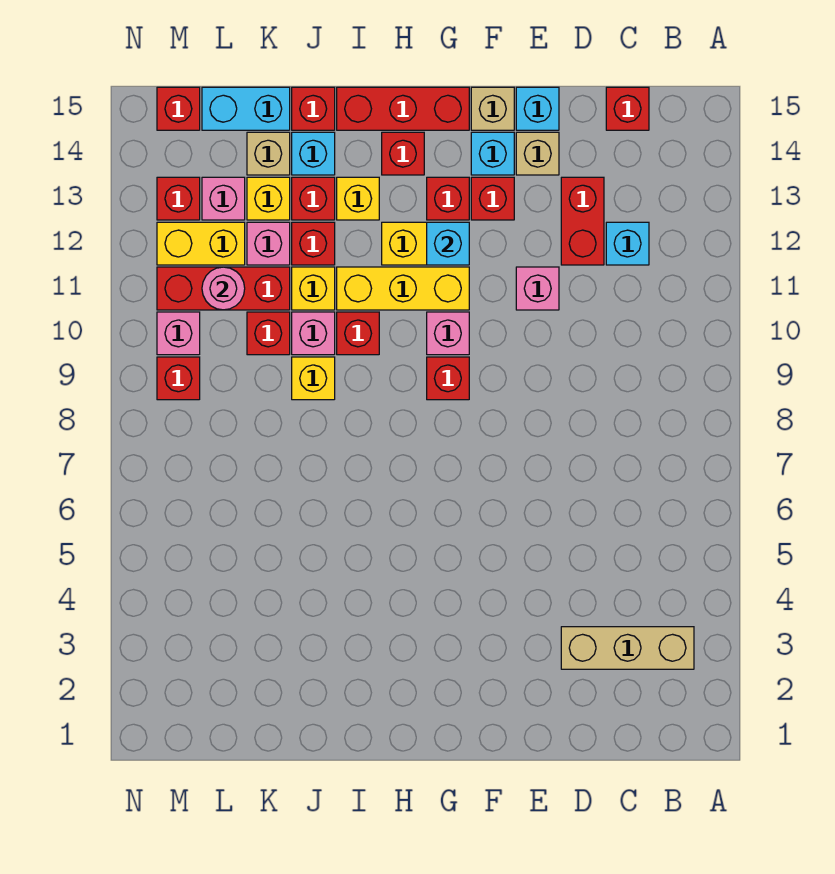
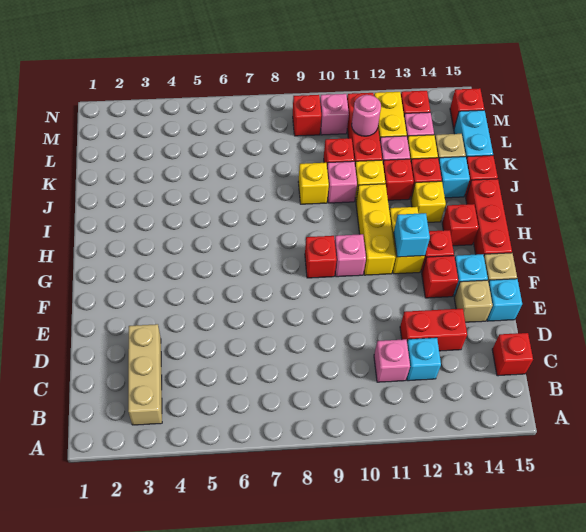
pink 1x1 brick [516,267,559,310] -> pink 1x1 brick moved to [374,339,410,382]
red 1x1 brick [337,312,379,355] -> none

